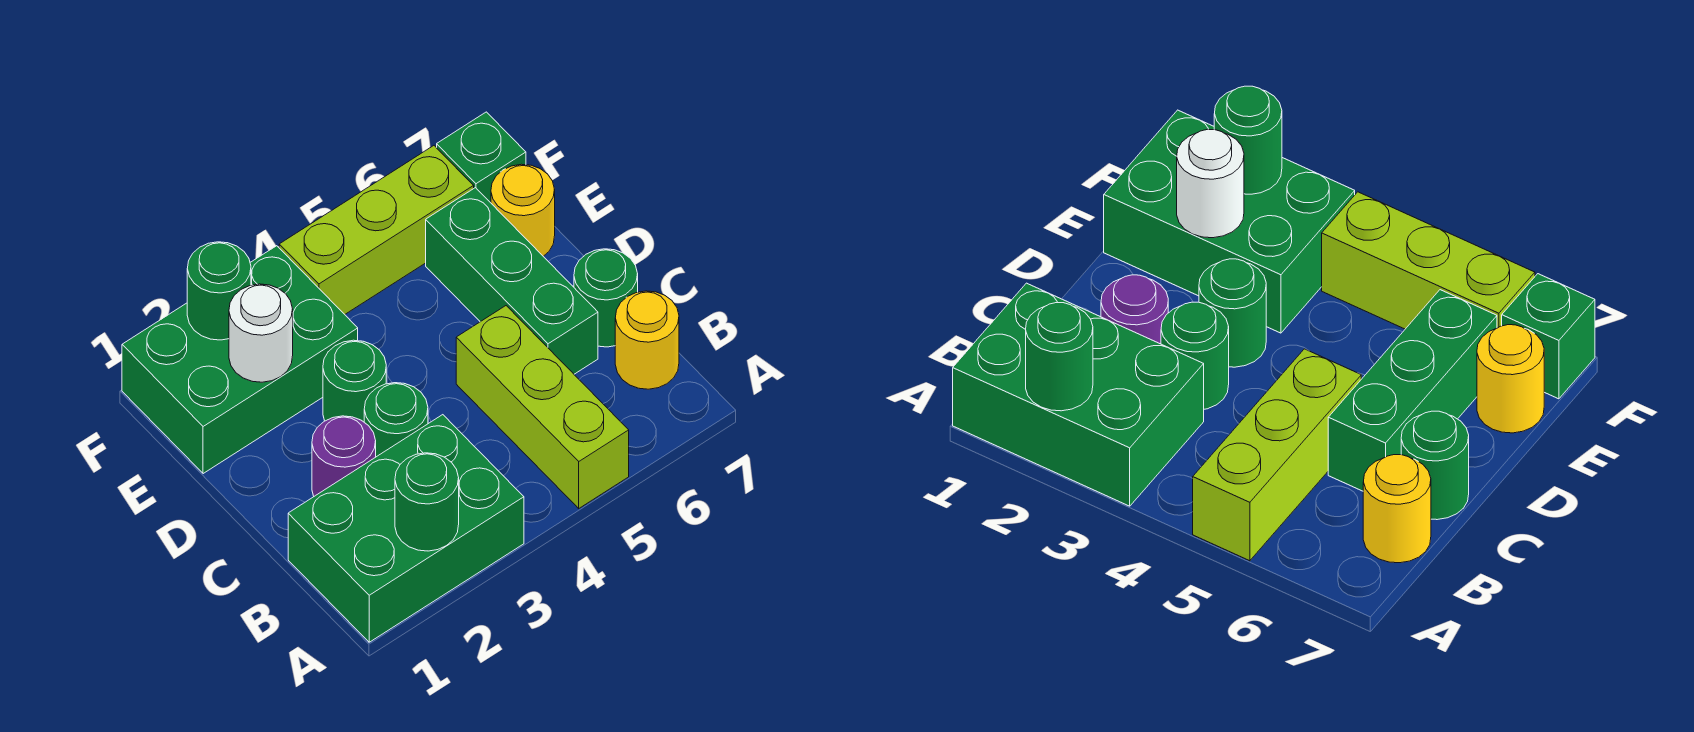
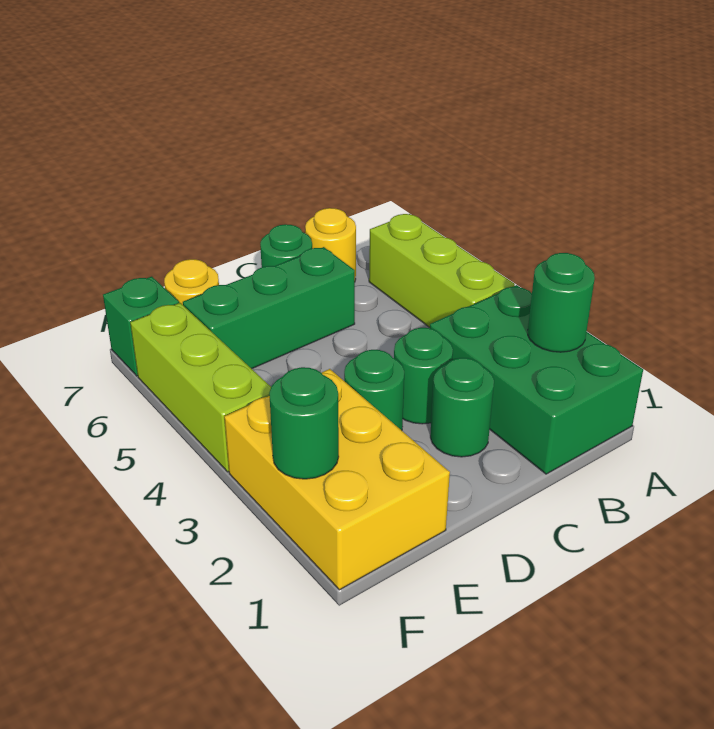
lime 1x3 brick [456,306,629,508] -> lime 1x3 brick turned to [369,214,515,327]
purple 1x1 round brick [312,416,376,496] -> green 1x1 round brick [430,358,494,457]
green 2x3 brick [122,246,358,474] -> yellow 2x3 brick [224,369,450,590]
white 1x1 round brick [229,284,293,382] -> none

